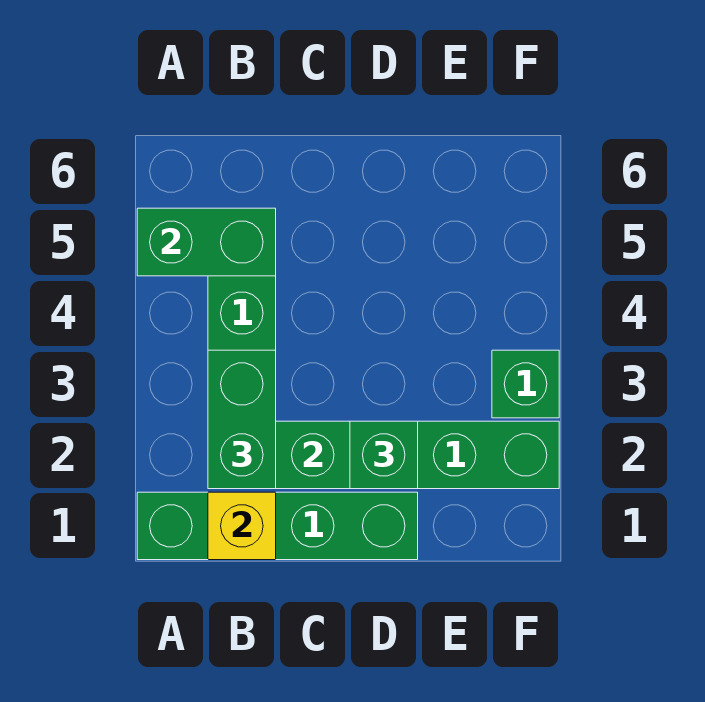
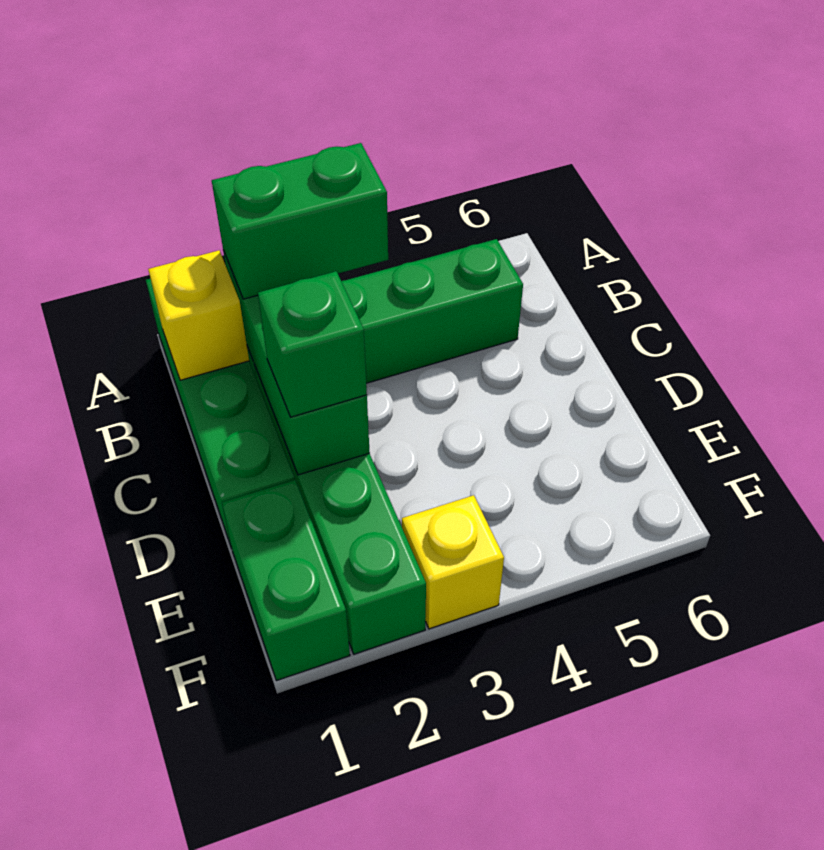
green 1x2 brick [137,208,276,276] -> green 1x2 brick moved to [222,480,350,681]
green 1x1 brick [492,350,559,418] -> yellow 1x1 brick [402,495,504,629]

